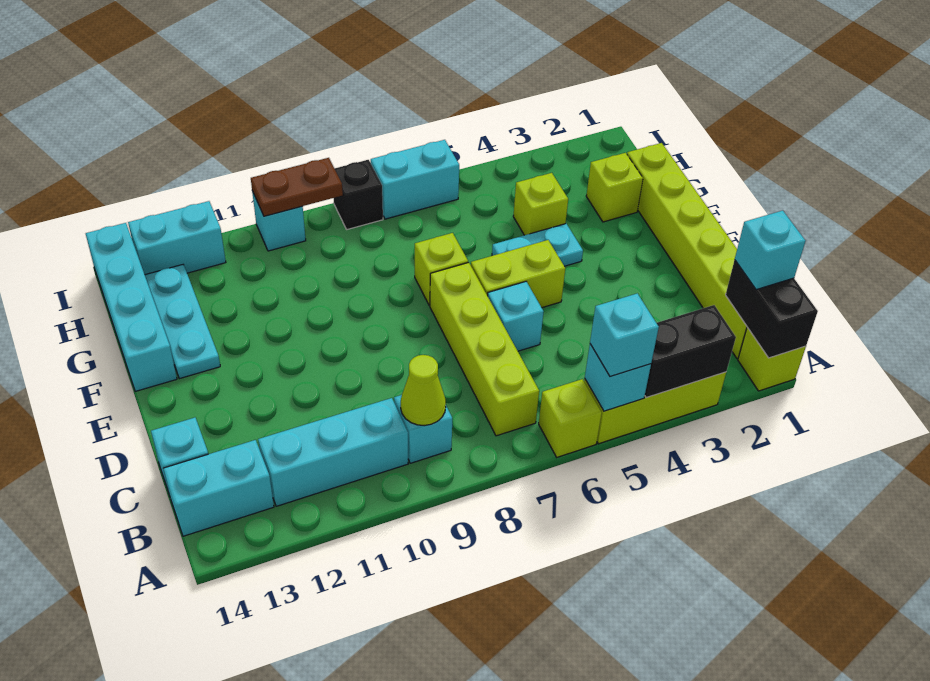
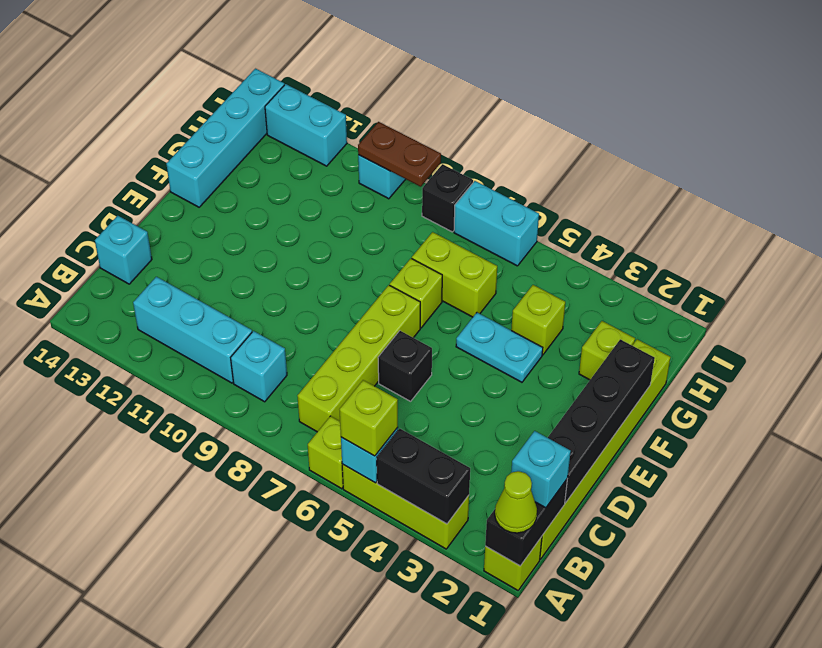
cyan 1x1 brick [590,293,659,377] -> lime 1x1 brick [339,380,398,456]
lime 1x1 cone [401,355,446,426] -> lime 1x1 cone moved to [495,471,537,533]
cyan 1x2 brick [163,440,274,536] -> none
none -> black 1x4 brick [548,339,655,503]
cyan 1x1 brick [488,282,544,351] -> black 1x1 brick [378,331,432,401]
lime 1x2 brick [471,240,565,308] -> lime 1x2 brick moved to [412,232,497,317]
cyan 1x3 plate [145,265,220,379] -> none

